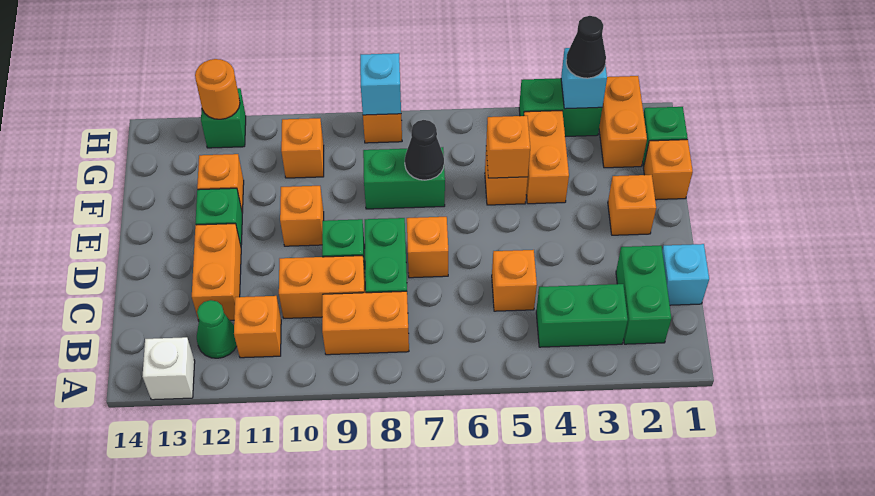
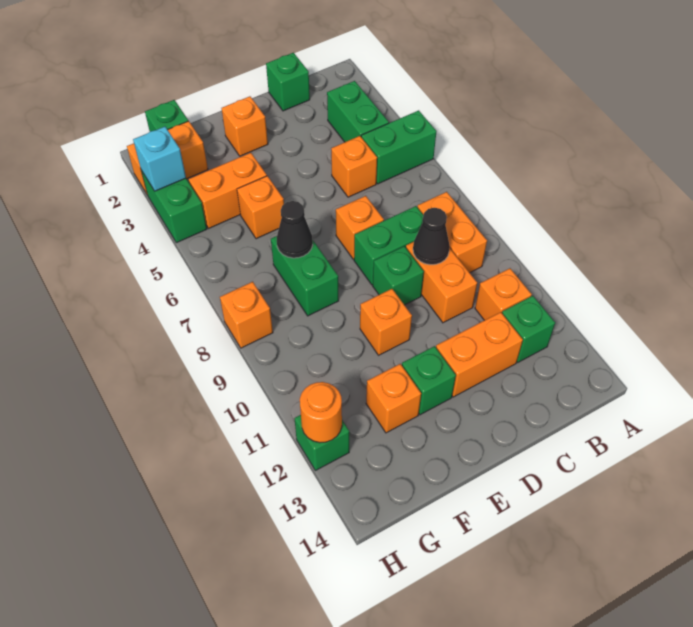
white 1x1 brick [142,337,195,400] -> none
green 1x2 brick [616,246,671,344] -> green 1x2 brick moved to [361,110,437,184]
green 1x1 cone [197,300,237,358] -> green 1x1 brick [502,296,555,362]
cyan 1x1 brick [662,244,709,305] -> green 1x1 brick [266,53,310,111]
orange 1x1 brick [644,140,693,200] -> none
orange 1x1 brick [486,116,530,178] -> none
orange 1x1 brick [281,118,324,178] -> none
black 1x1 cone [566,16,606,78] -> black 1x1 cone moved to [413,208,450,265]
cyan 1x1 brick [360,53,401,115] -> none

